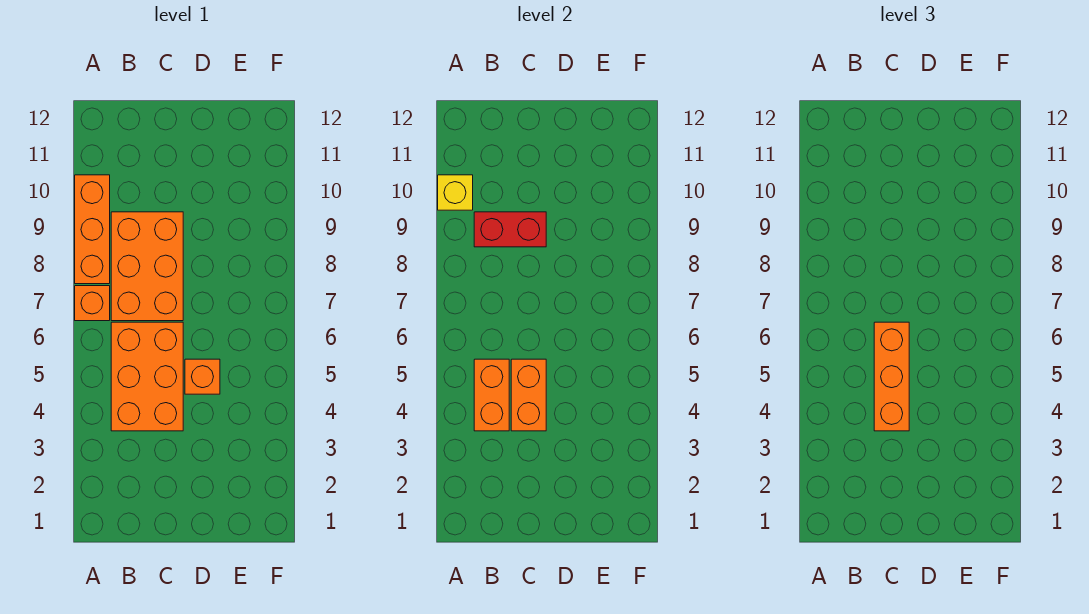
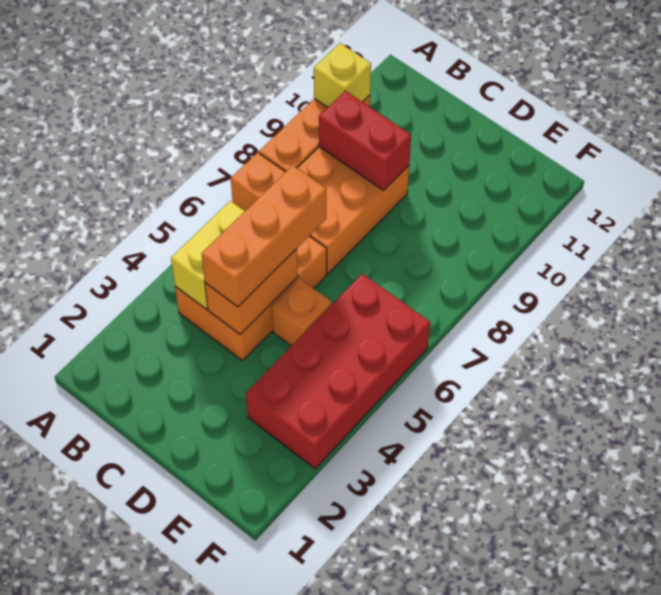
orange 1x2 brick [474,359,509,431] -> yellow 1x2 brick [171,201,245,309]
none -> red 2x4 brick [246,274,430,469]

